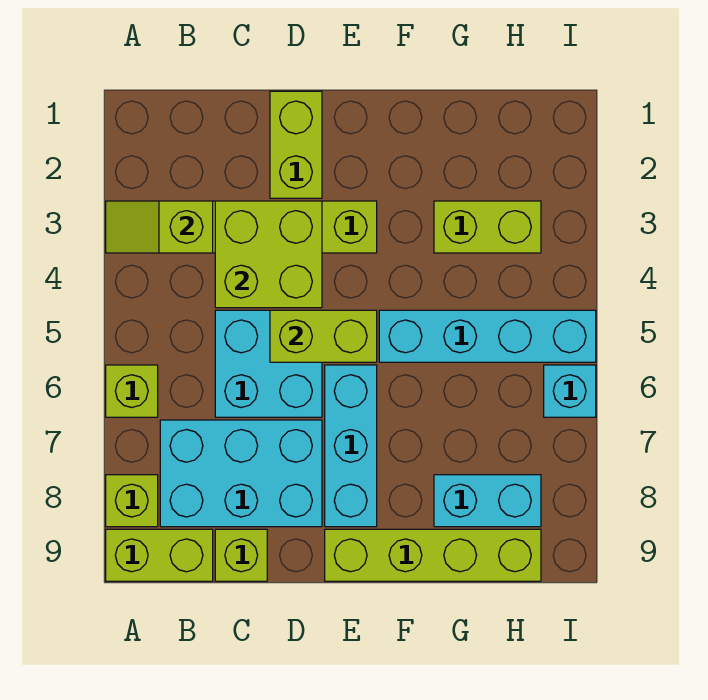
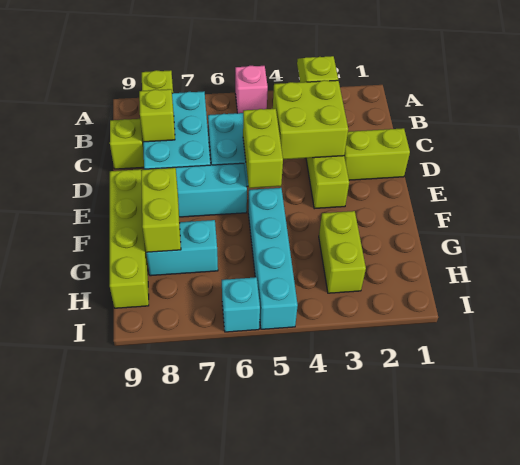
none -> pink 1x1 brick [235,66,268,113]
lime 1x1 brick [106,365,158,417] -> lime 1x1 brick moved to [139,89,175,142]
lime 1x2 brick [106,529,213,581] -> lime 1x2 brick moved to [141,168,181,252]
cyan 1x2 brick [434,475,541,527] -> cyan 1x2 brick turned to [146,220,218,276]

